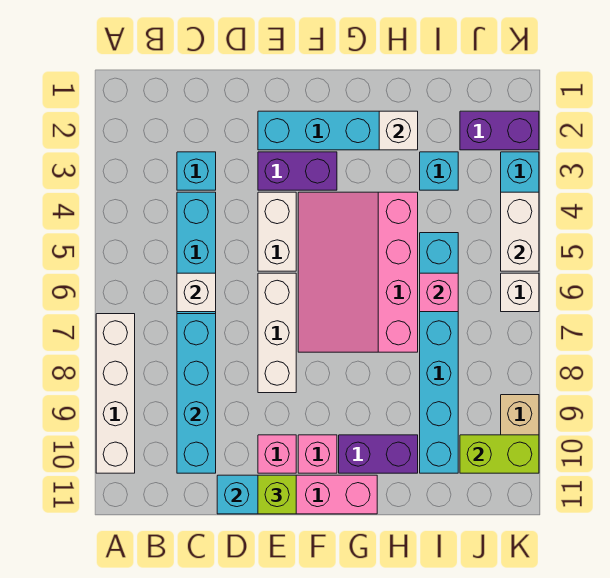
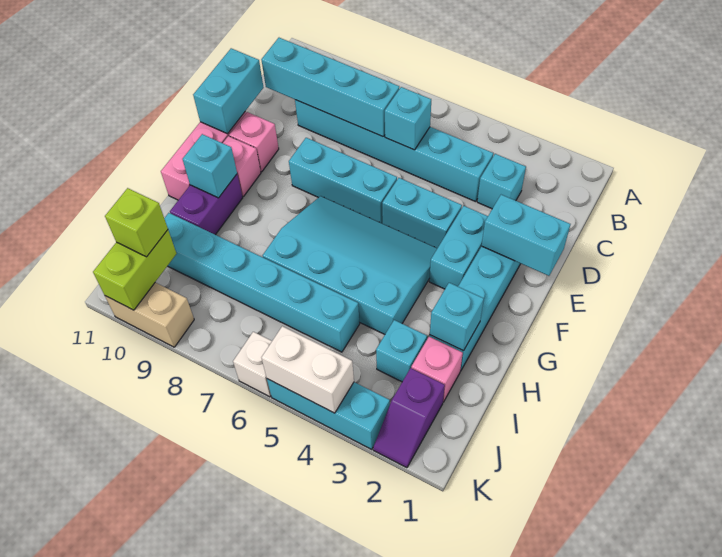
white 1x4 brick [96,314,135,473] -> none
white 1x1 brick [177,273,216,312] -> cyan 1x1 brick [385,87,431,150]
none -> cyan 1x2 brick [482,195,570,276]
purple 1x2 brick [258,152,337,190] -> cyan 1x2 brick [429,206,488,289]
white 1x2 brick [258,192,296,271] -> cyan 1x2 brick [382,178,462,248]
white 1x3 brick [258,273,296,393] -> cyan 1x3 brick [289,138,397,224]
lime 1x1 brick [258,475,296,514] -> lime 1x1 brick moved to [105,188,168,257]
pink 3x4 slope [298,192,418,352] -> cyan 3x4 slope [263,196,437,334]
none -> cyan 1x1 brick [183,134,237,198]
white 1x1 brick [379,111,418,150] -> cyan 1x1 brick [430,283,484,351]
pink 1x1 brick [420,273,458,312] -> pink 1x1 brick moved to [411,337,463,402]
purple 1x2 brick [460,111,539,150] -> purple 1x2 slope [373,368,445,468]

